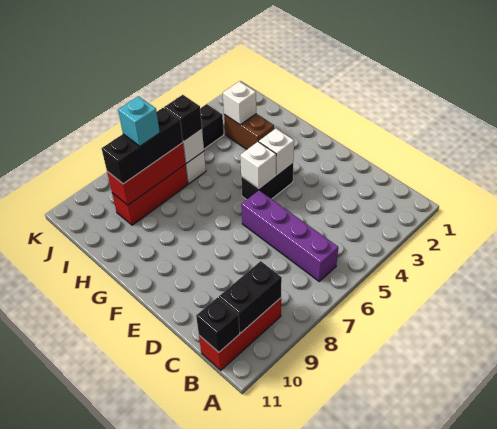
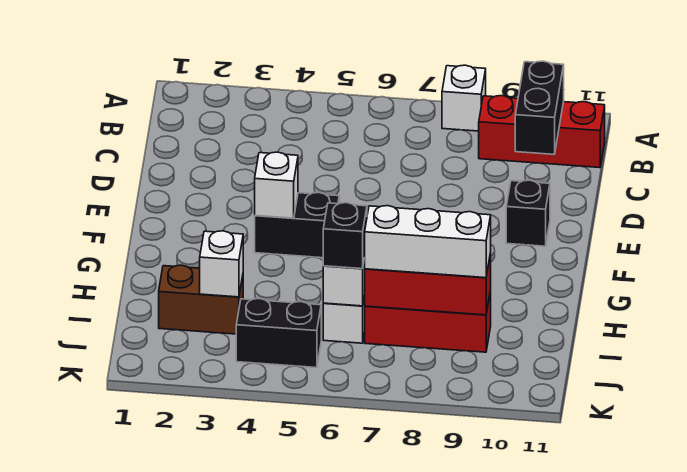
purple 1x4 brick [241,191,338,281] -> none
black 1x2 brick [219,261,282,333] -> black 1x2 brick turned to [515,61,564,154]
black 1x1 brick [196,297,240,352] -> black 1x1 brick moved to [506,180,550,246]
white 1x1 brick [240,142,276,188] -> white 1x1 brick moved to [442,65,486,131]
brown 1x2 brick [224,114,274,149] -> brown 1x2 brick turned to [159,265,243,334]
black 1x3 brick [102,108,183,184] -> white 1x3 brick [365,206,491,278]
cyan 1x1 brick [118,96,160,146] -> none

